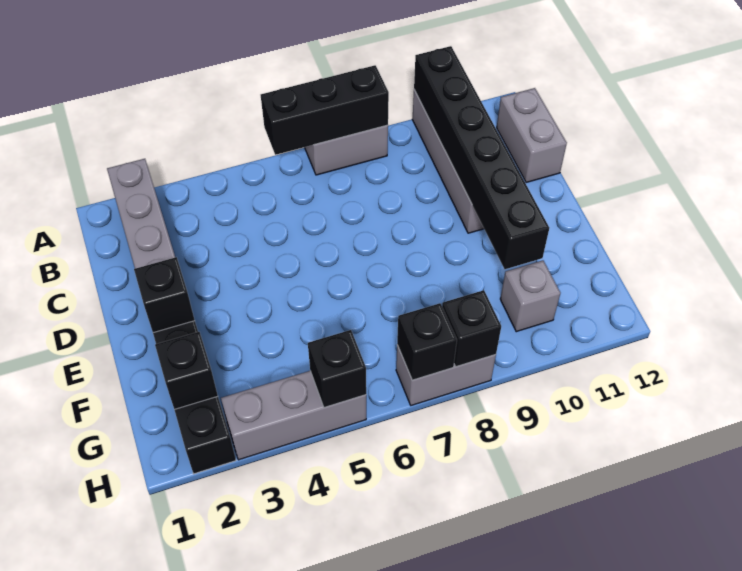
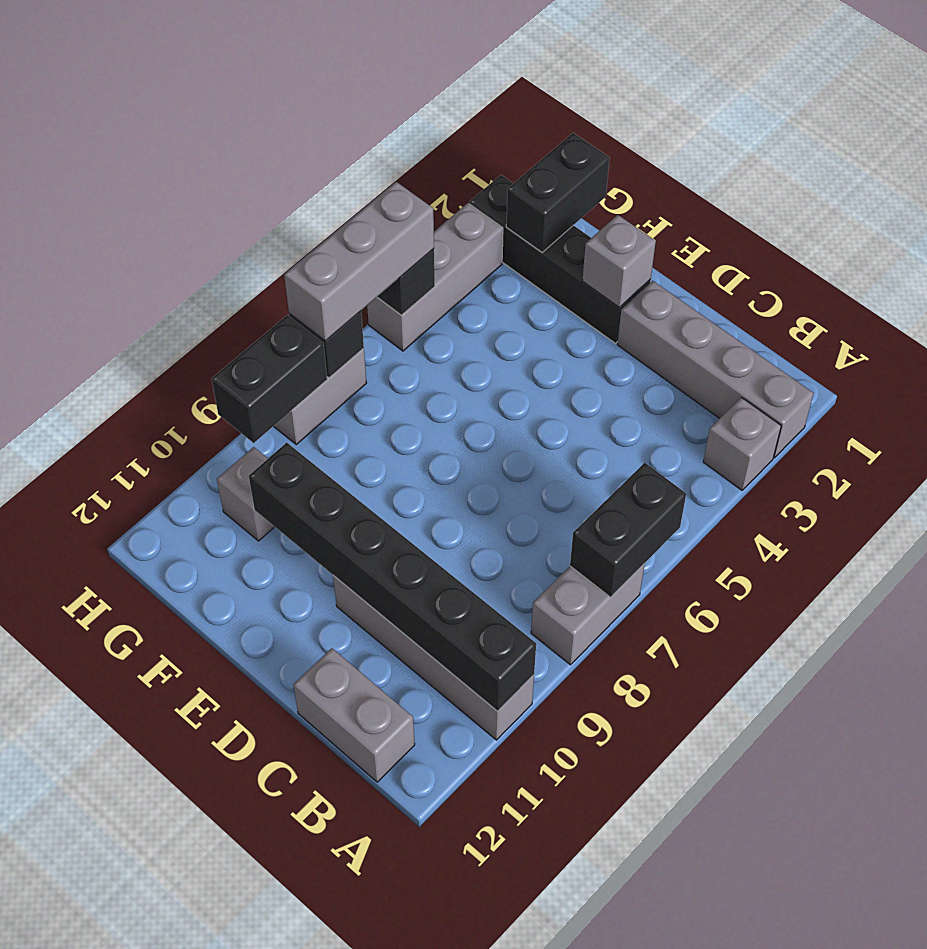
none -> grey 1x1 brick [703,397,781,490]
black 1x3 brick [261,65,389,155] -> black 1x2 brick [570,463,686,597]
black 1x1 brick [134,257,195,333] -> grey 1x1 brick [582,215,656,308]
black 1x1 brick [155,332,218,409] -> black 1x2 brick [506,133,610,252]
none -> grey 1x3 brick [284,182,434,341]
black 1x1 brick [442,290,501,367] -> black 1x2 brick [212,315,327,443]

